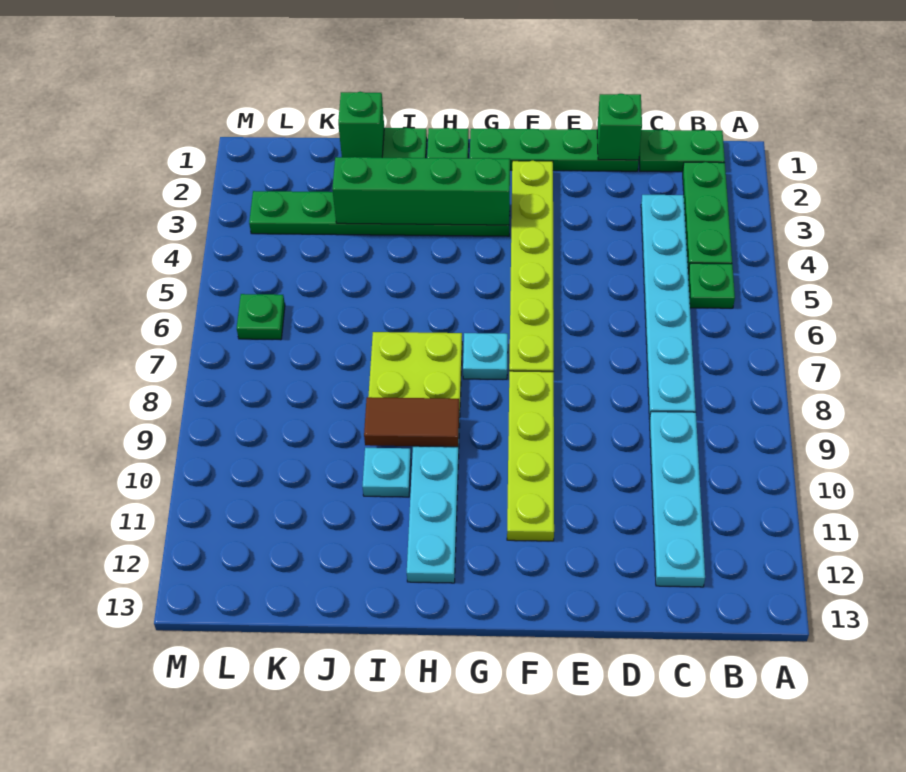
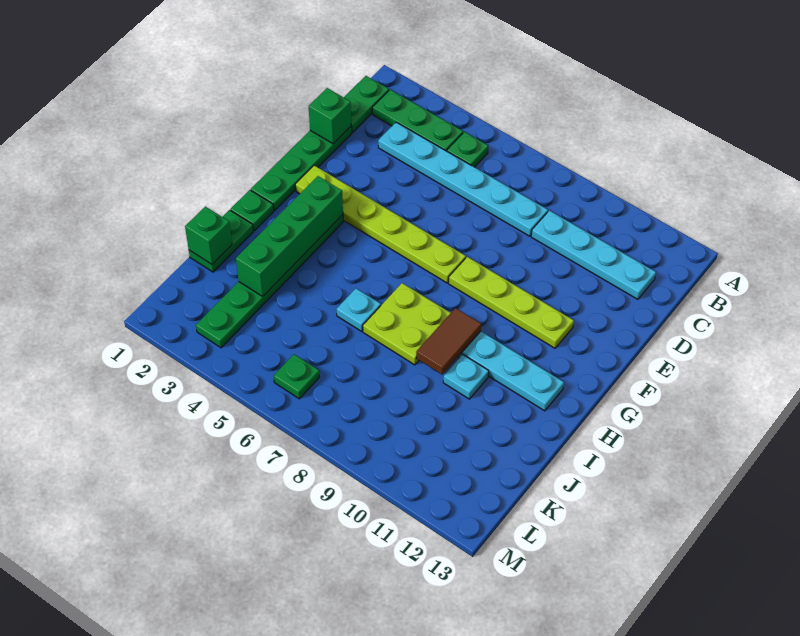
cyan 1x1 plate [463,333,508,379] -> cyan 1x1 plate moved to [337,289,381,331]

